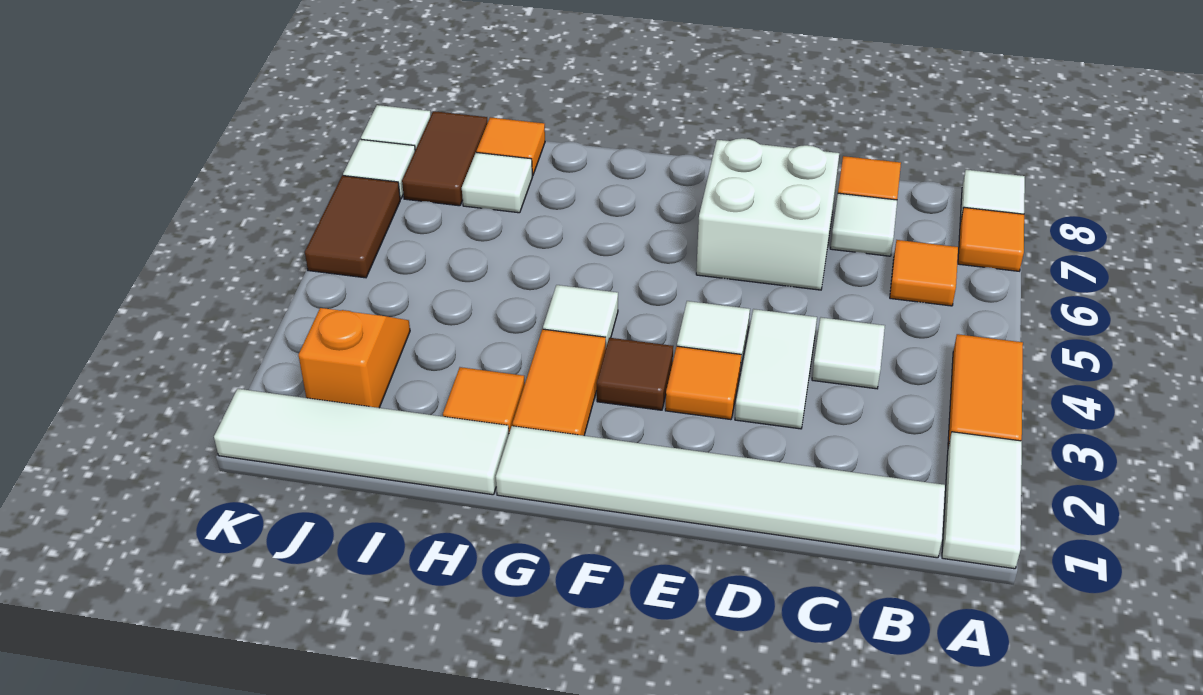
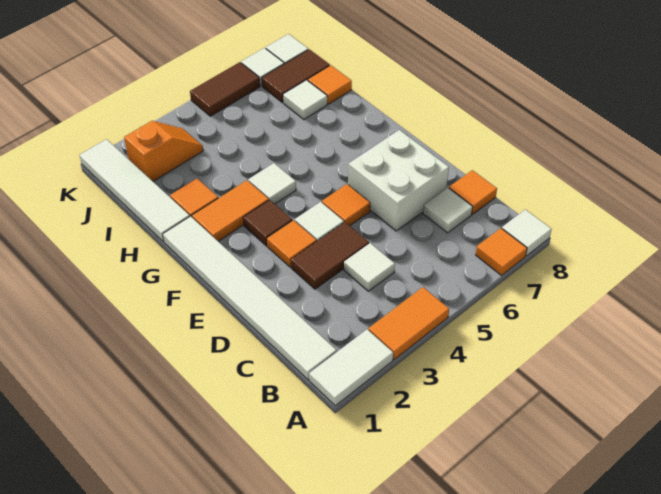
orange 1x1 tile [890,240,958,306] -> orange 1x1 tile moved to [322,184,370,226]
white 1x2 tile [735,309,817,429] -> brown 1x2 tile [291,222,369,289]

